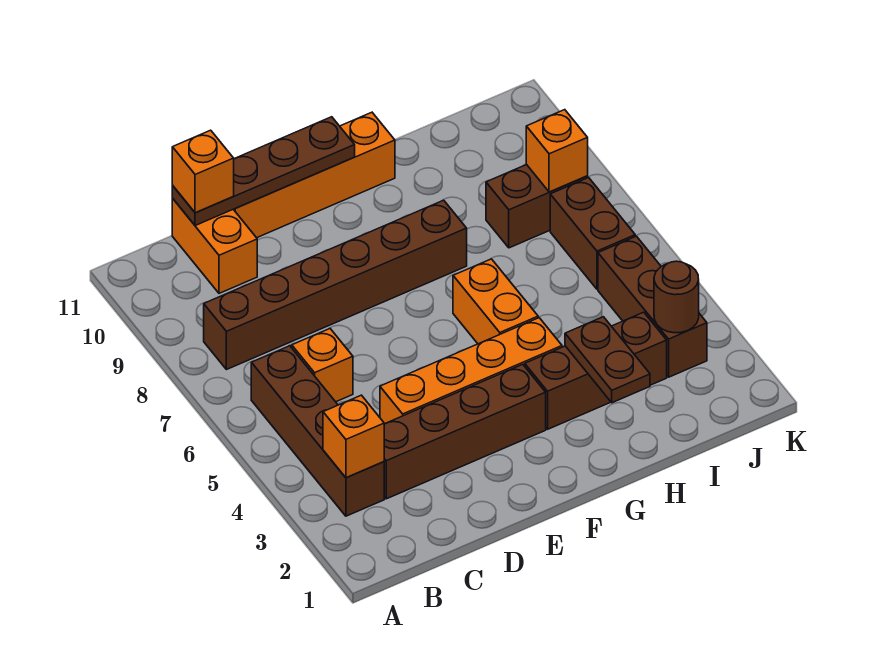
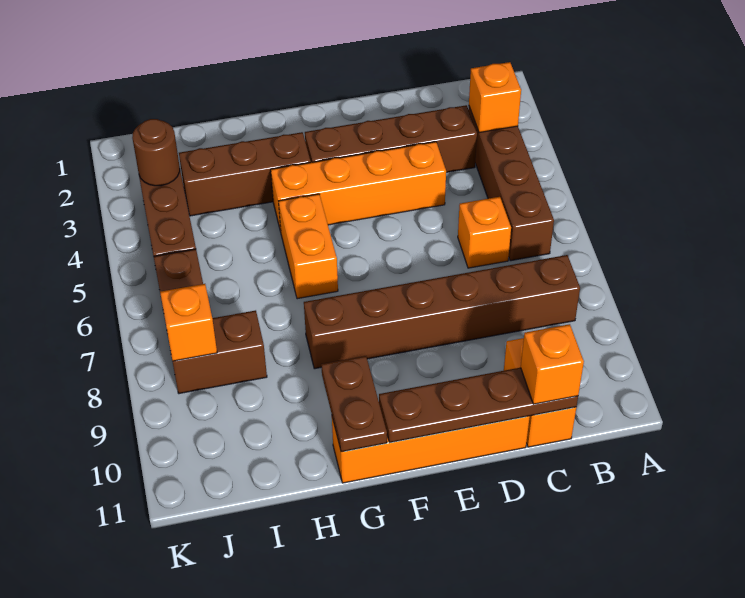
brown 1x2 plate [565,317,650,403] -> brown 1x2 plate moved to [321,356,387,452]

